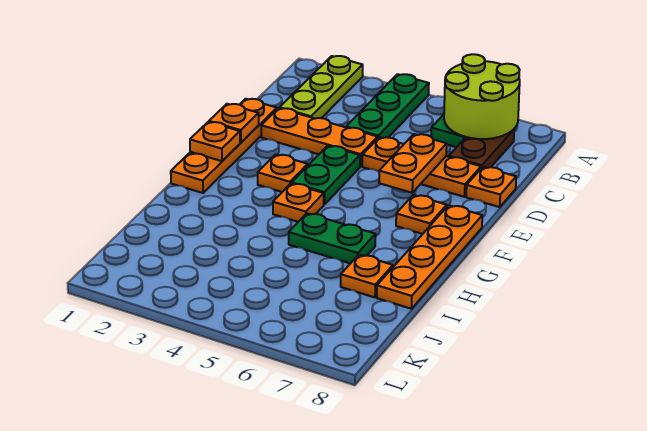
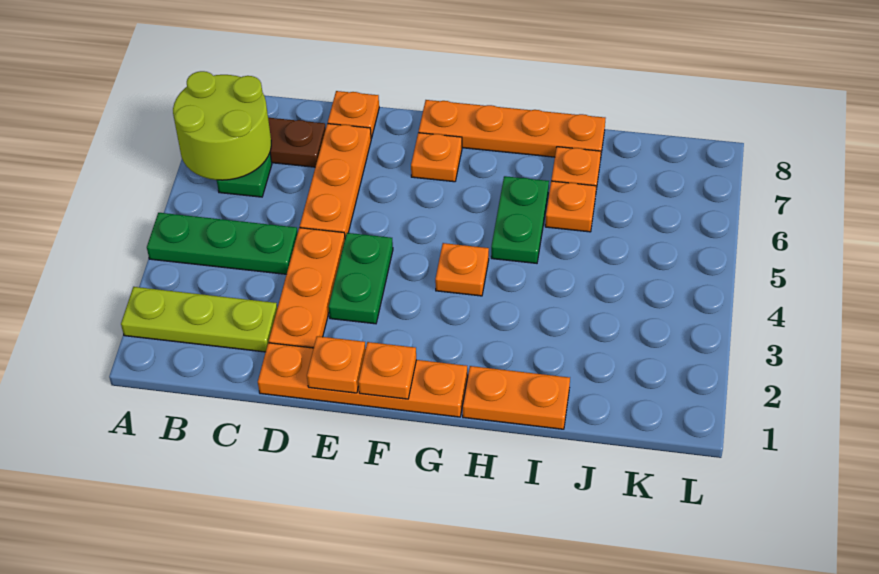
orange 1x2 plate [379,134,447,193] -> orange 1x2 plate moved to [463,366,570,429]
green 1x2 plate [292,146,360,205] -> green 1x2 plate turned to [329,233,393,324]
orange 1x1 plate [258,154,308,192] -> orange 1x1 plate moved to [545,181,596,232]

